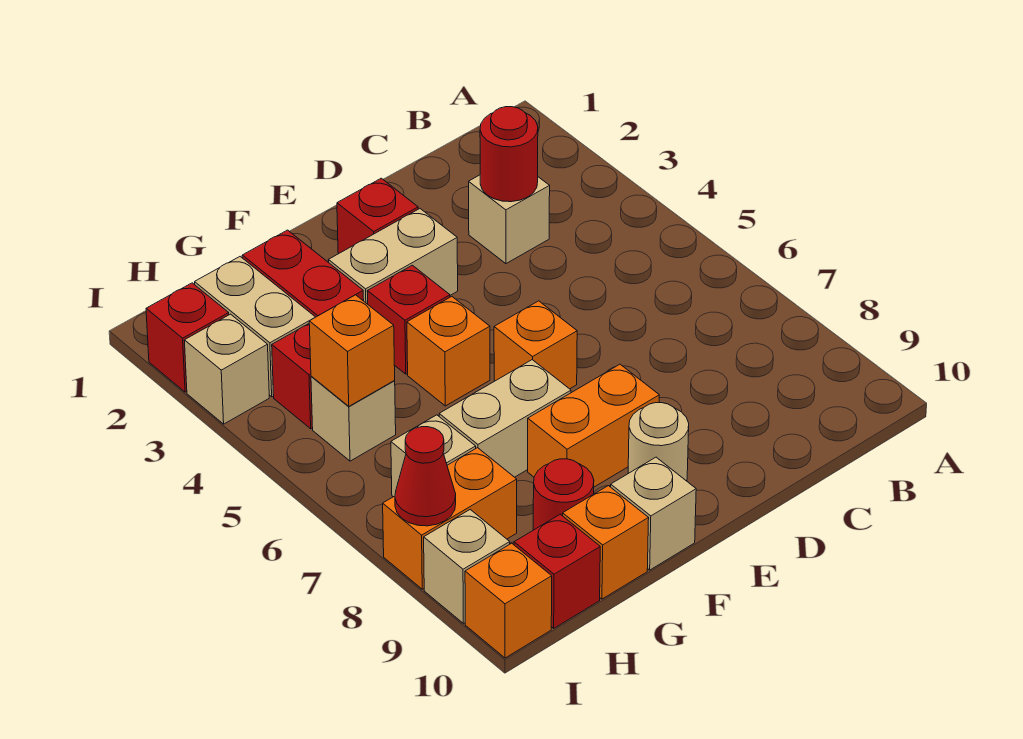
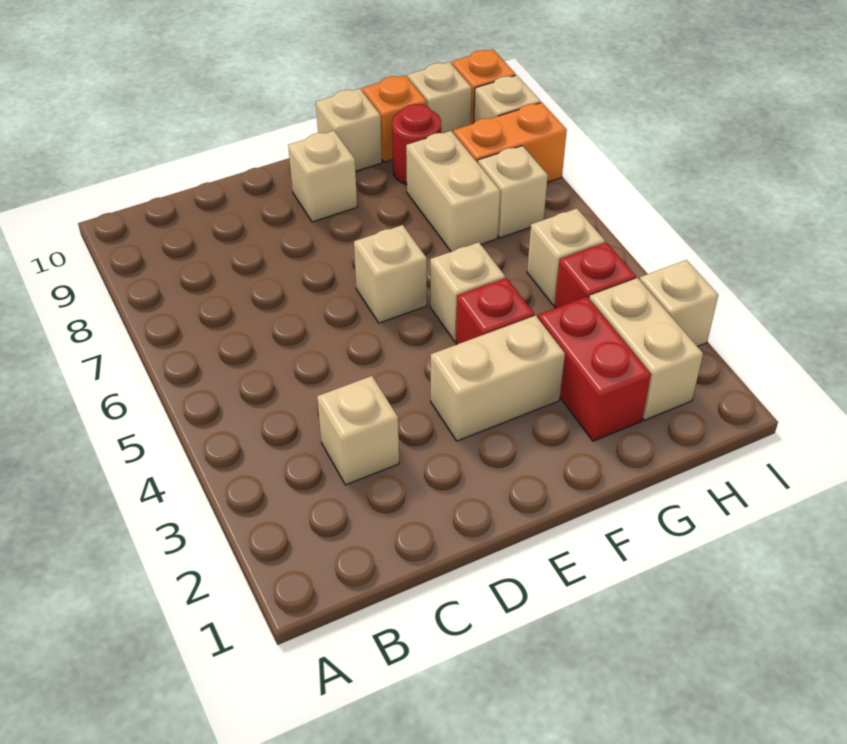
red 1x1 round brick [480,107,538,202] -> none
red 1x1 brick [337,178,418,254] -> none
orange 1x1 brick [494,301,577,389] -> tan 1x1 brick [354,225,427,323]
orange 1x2 brick [528,364,659,487] -> none
tan 1x1 round brick [628,403,689,481] -> tan 1x1 brick [288,131,357,222]
orange 1x1 brick [407,297,490,406] -> tan 1x1 brick [430,242,505,341]
tan 1x2 brick [439,360,571,477] -> tan 1x2 brick turned to [406,131,500,252]
orange 1x1 brick [309,295,395,406] -> none
red 1x1 brick [514,514,600,628] -> tan 1x1 brick [407,62,472,133]
red 1x1 brick [146,283,229,392] -> none
red 1x1 cone [395,427,456,526] -> none

